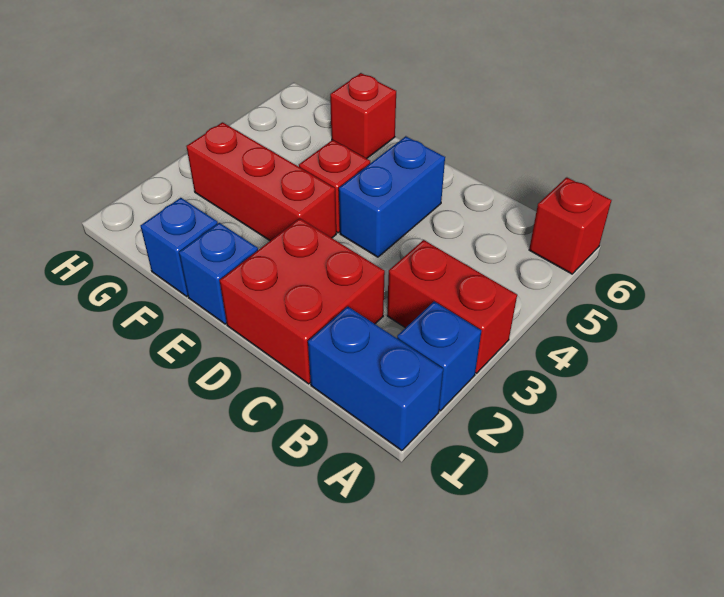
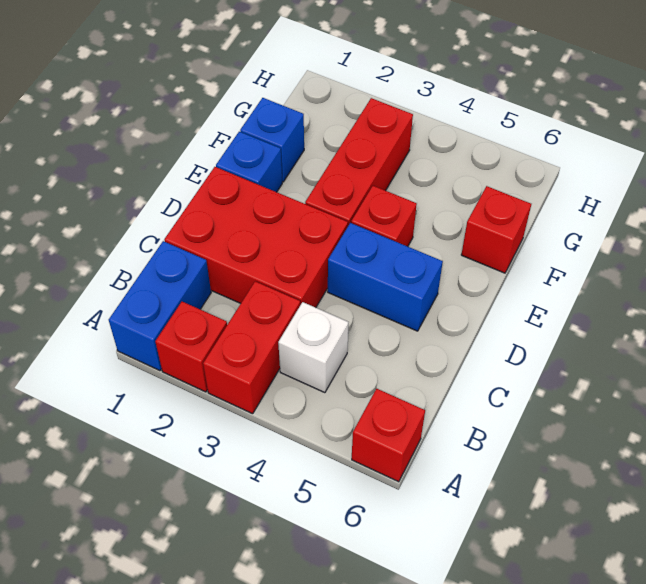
blue 1x1 brick [397,301,481,411] -> red 1x1 brick [155,302,227,392]
none -> white 1x1 brick [278,302,348,393]
red 2x2 brick [220,218,385,384] -> red 2x3 brick [164,167,348,308]

